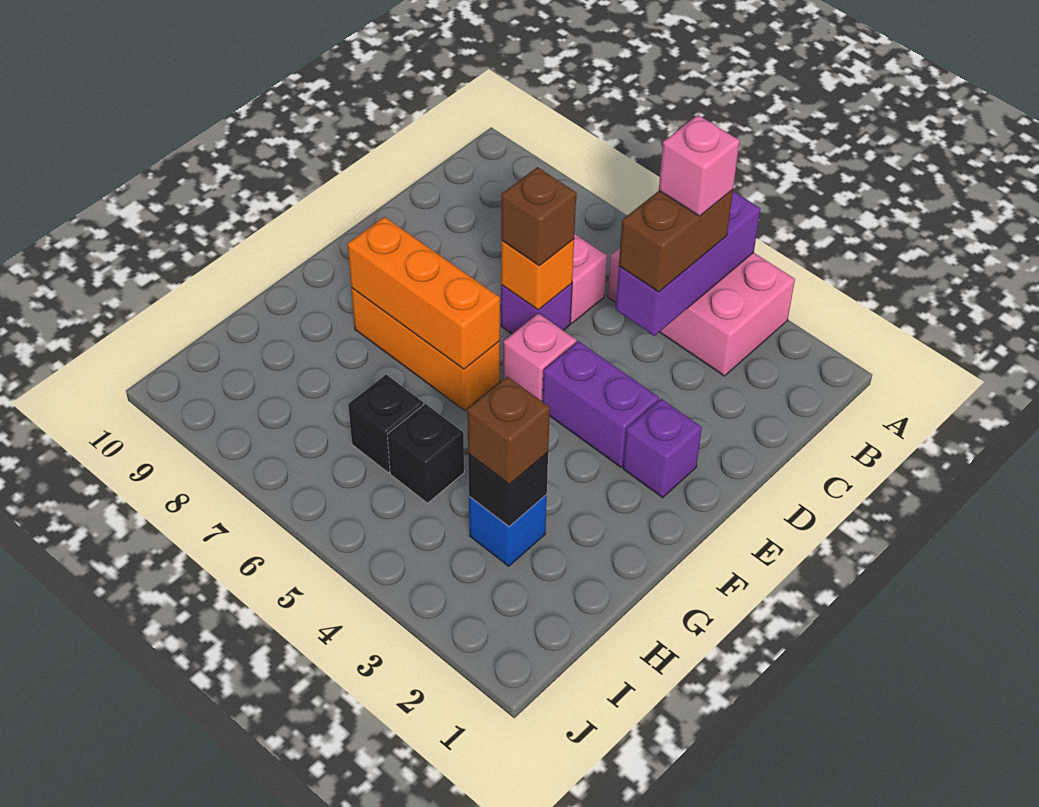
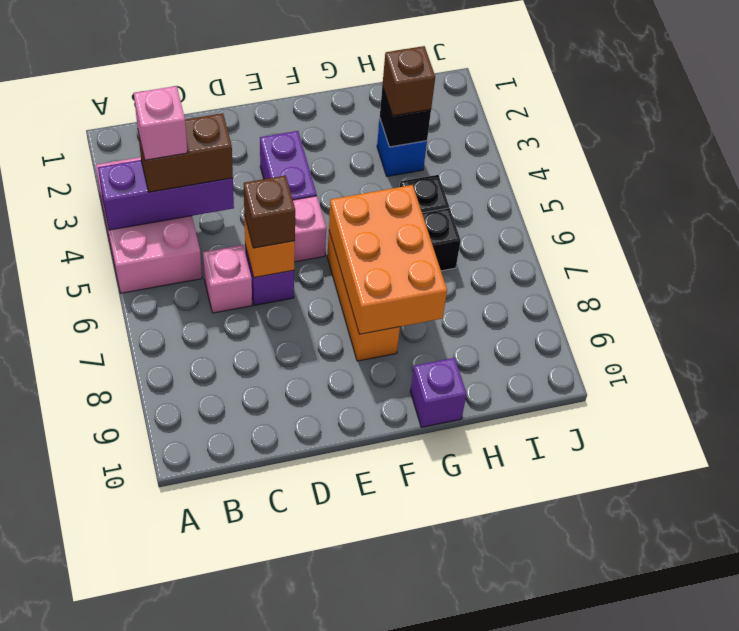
purple 1x1 brick [623,399,702,498] -> purple 1x1 brick moved to [410,358,467,427]
orange 1x3 brick [348,217,500,369] -> orange 2x3 brick [329,185,447,334]

